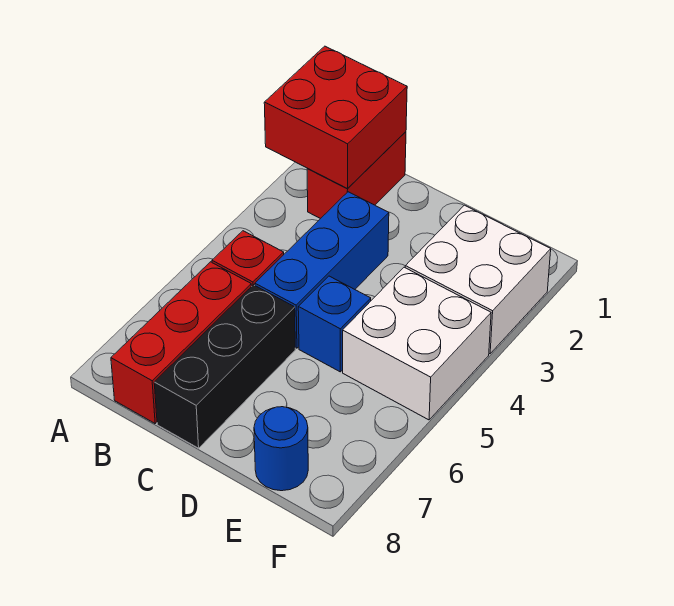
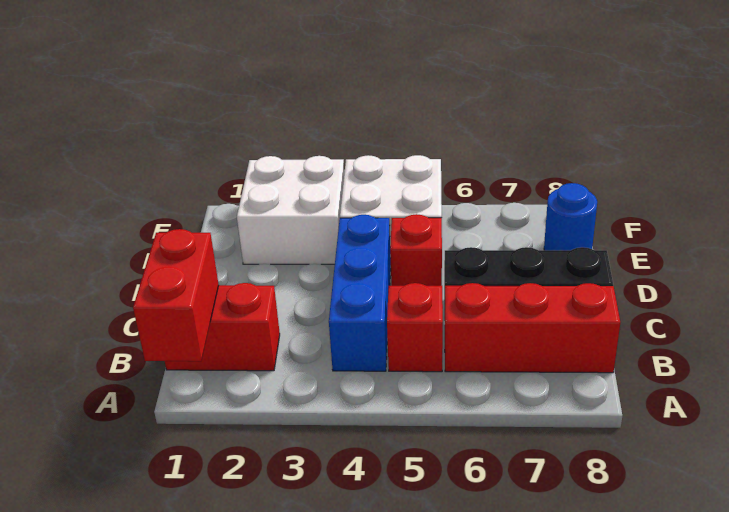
red 2x2 brick [264,46,407,189] -> red 1x2 brick [133,229,219,361]
blue 1x3 brick [255,192,389,348] -> blue 1x3 brick turned to [329,215,391,371]
blue 1x1 brick [298,276,371,372] -> red 1x1 brick [390,214,442,286]

